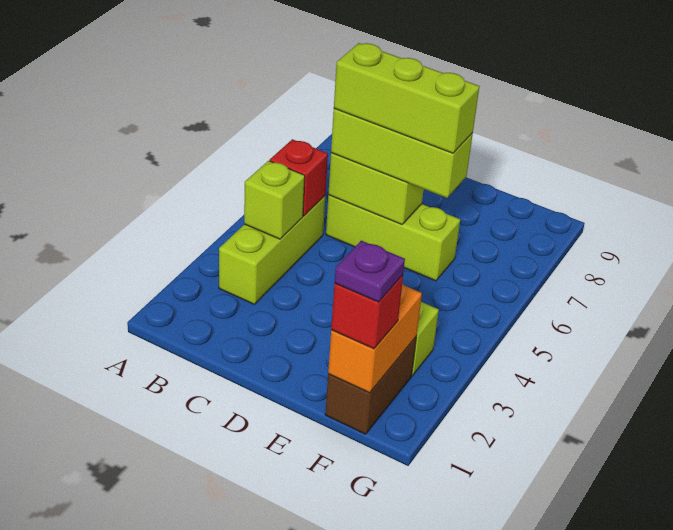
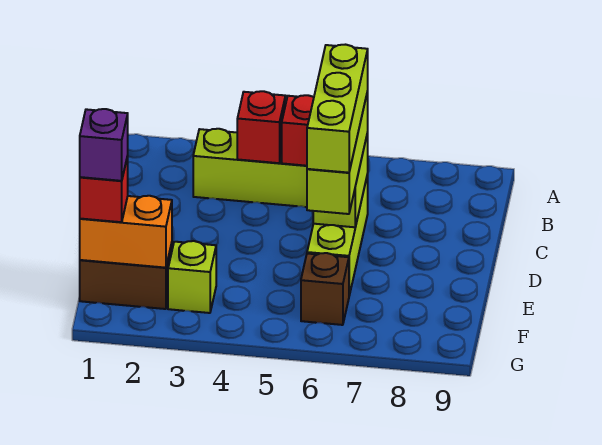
lime 1x1 brick [244,161,305,239] -> red 1x1 brick [237,91,286,163]
purple 1x1 plate [335,241,405,302] -> purple 1x1 brick [80,109,128,181]
none -> brown 1x1 brick [301,253,349,325]

